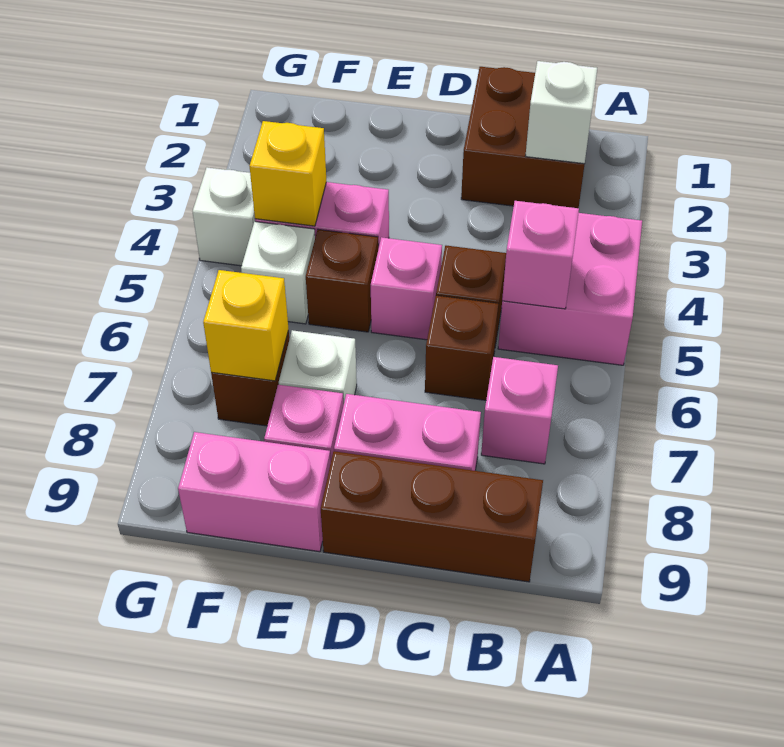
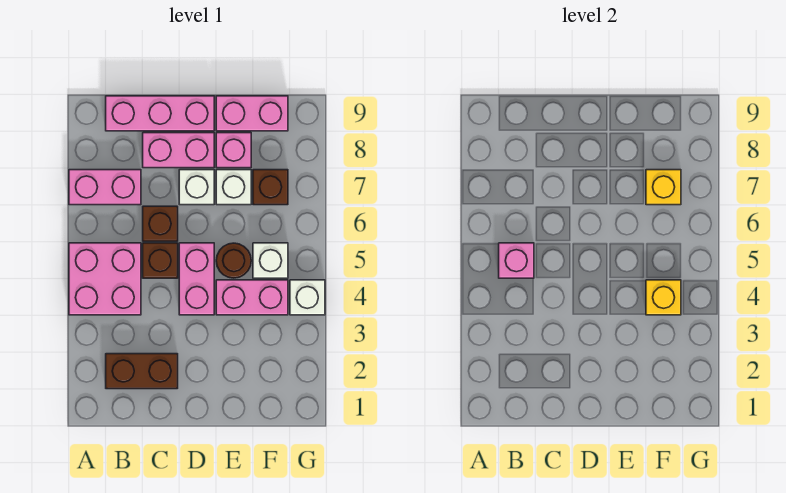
brown 2x2 brick [461,67,585,208] -> brown 1x2 brick [106,354,178,389]
white 1x1 brick [526,61,597,164] -> white 1x1 brick moved to [179,170,214,205]
pink 1x1 brick [481,357,558,464] -> pink 1x2 brick [69,170,141,205]
brown 1x3 brick [321,451,543,582] -> pink 1x3 brick [106,96,214,131]
pink 1x1 brick [371,237,442,340] -> pink 1x2 brick [179,243,214,315]
brown 1x1 brick [306,230,378,332] -> brown 1x1 round brick [216,243,251,278]

